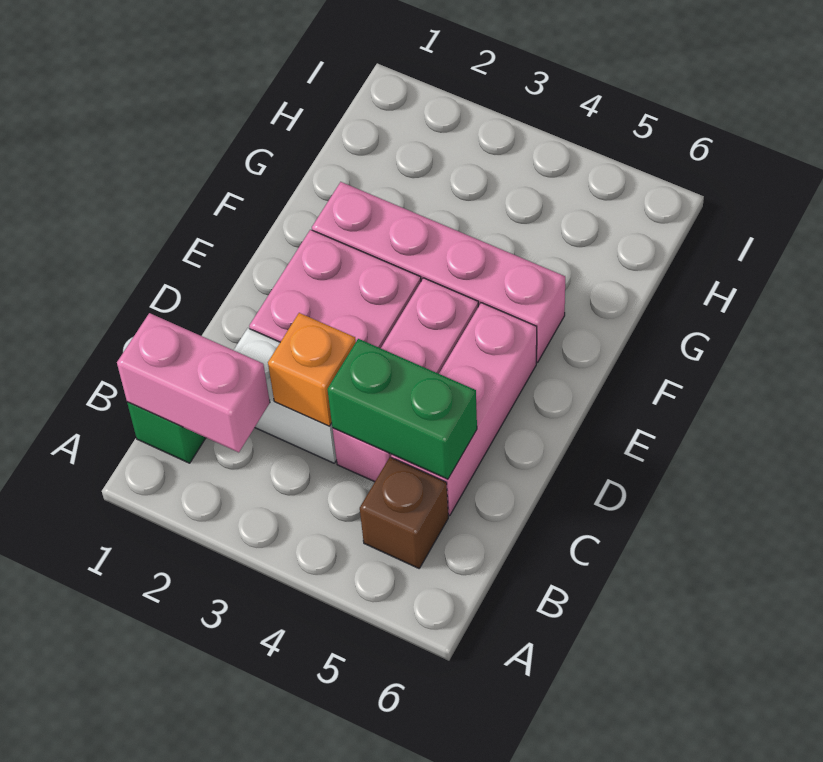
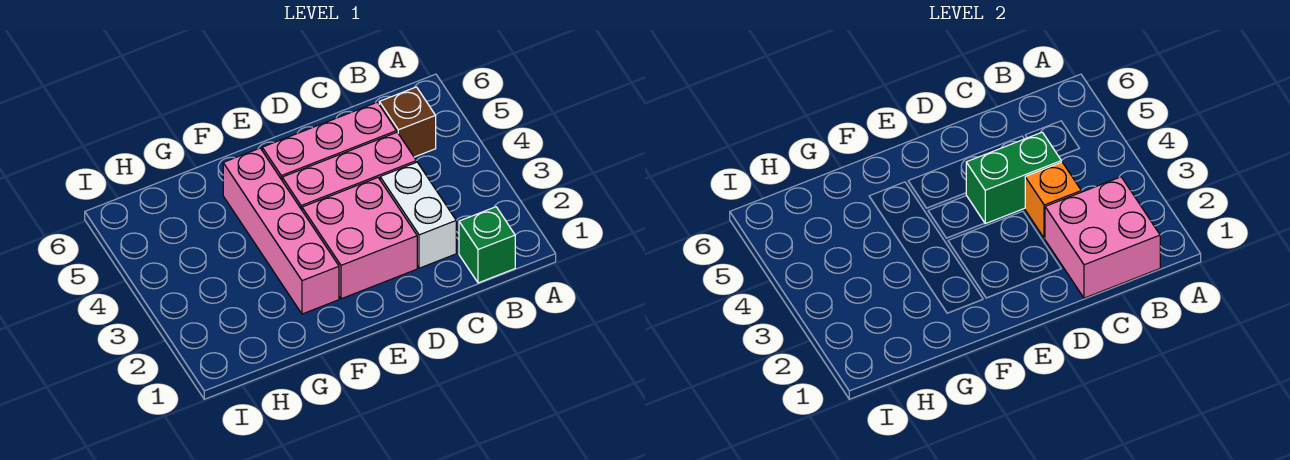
pink 1x2 brick [117,313,270,452] -> pink 2x2 brick [1045,177,1160,298]
green 1x2 brick [327,339,477,479] -> green 1x2 brick turned to [966,132,1061,224]

